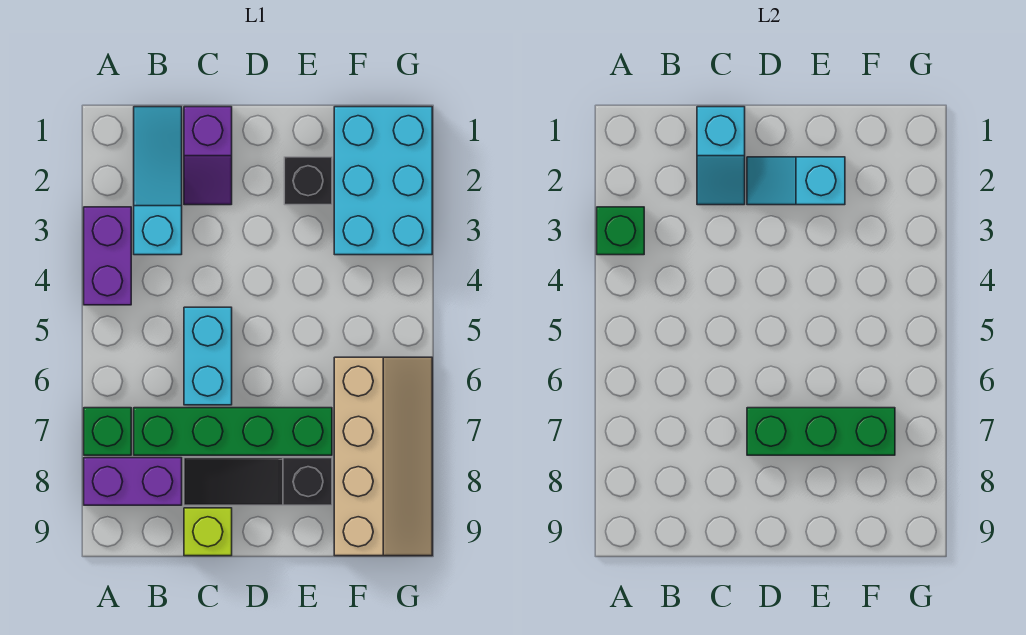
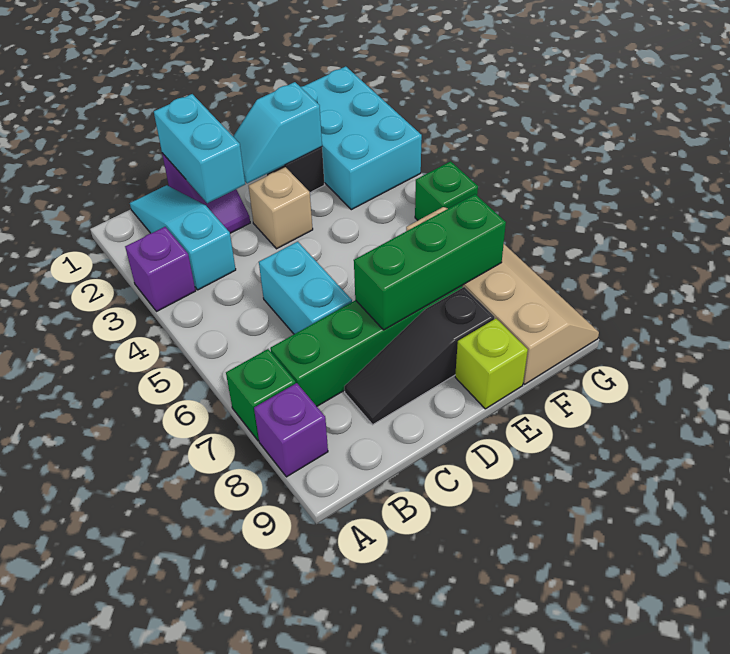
purple 1x2 brick [84,207,131,305] -> purple 1x1 brick [125,227,196,312]
green 1x1 brick [597,207,644,255] -> green 1x1 brick moved to [415,161,478,220]
purple 1x2 brick [84,458,182,505] -> purple 1x1 brick [254,383,328,477]
cyan 1x2 slope [697,107,745,205] -> cyan 1x2 brick [154,94,245,203]
lime 1x1 brick [184,508,232,556] -> lime 1x1 brick moved to [455,319,528,409]
none -> tan 1x1 brick [249,167,313,249]

